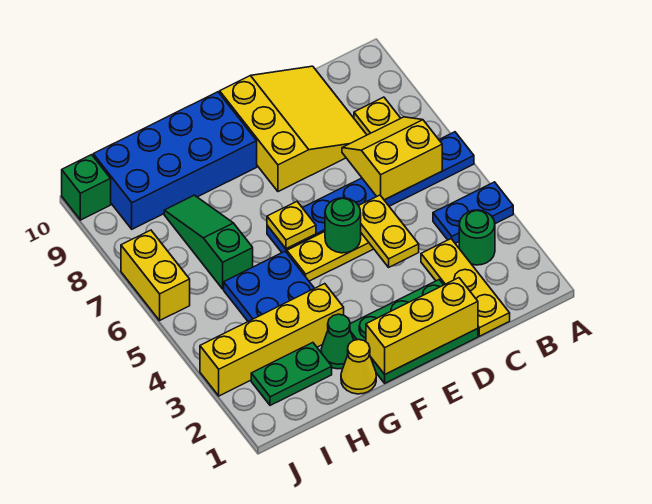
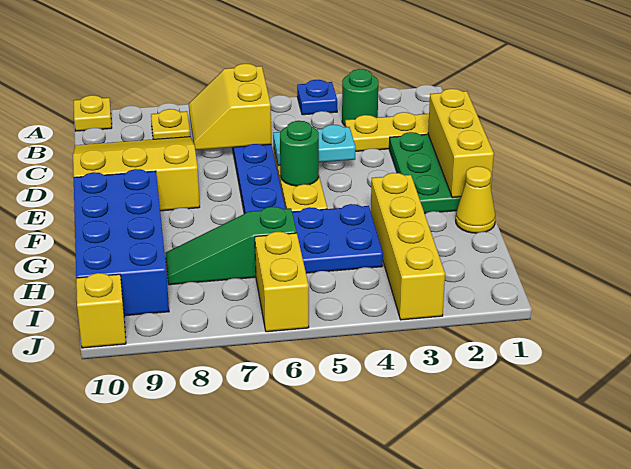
blue 1x2 plate [433,182,513,243] -> blue 1x1 plate [297,80,337,115]
yellow 1x2 plate [359,195,419,267] -> cyan 1x2 plate [273,125,356,166]
yellow 1x1 plate [267,202,316,249] -> yellow 1x1 plate moved to [74,95,112,131]
green 1x1 cone [321,314,354,369] -> none
green 1x2 plate [251,343,332,405] -> none
yellow 1x2 brick [121,230,190,320] -> yellow 1x2 brick turned to [255,232,309,332]
green 1x1 brick [62,155,111,220] -> yellow 1x1 brick [76,273,126,348]

